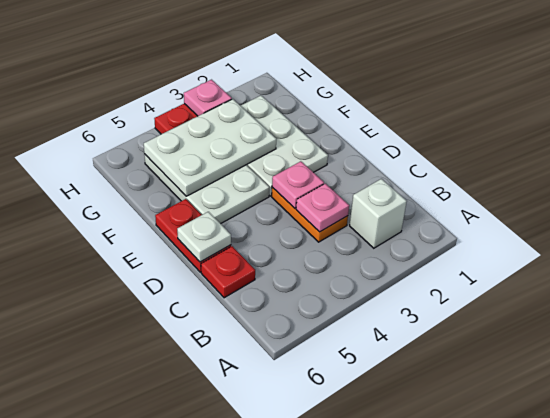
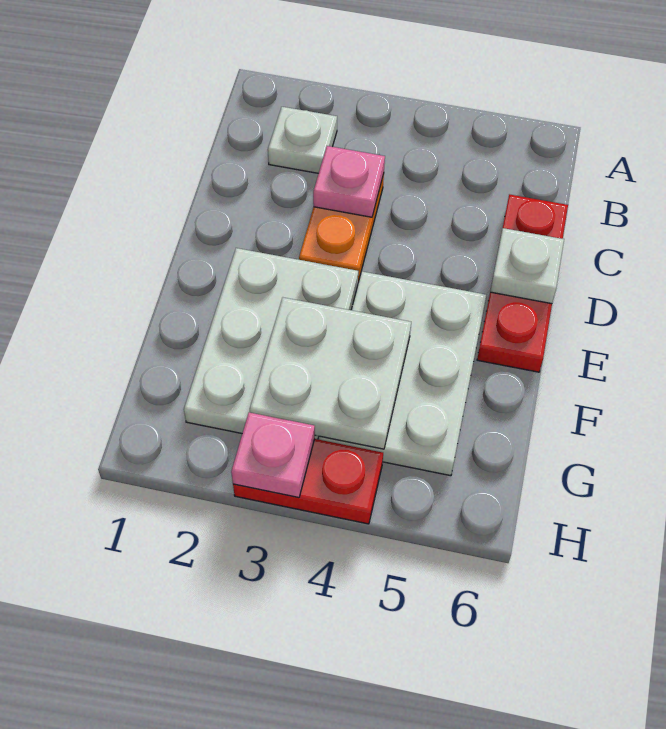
white 1x1 brick [350,179,407,248] -> white 1x1 plate [268,107,337,173]
pink 1x1 plate [272,161,324,208] -> none
white 2x3 plate [144,99,276,196] -> white 2x2 plate [250,298,411,449]

